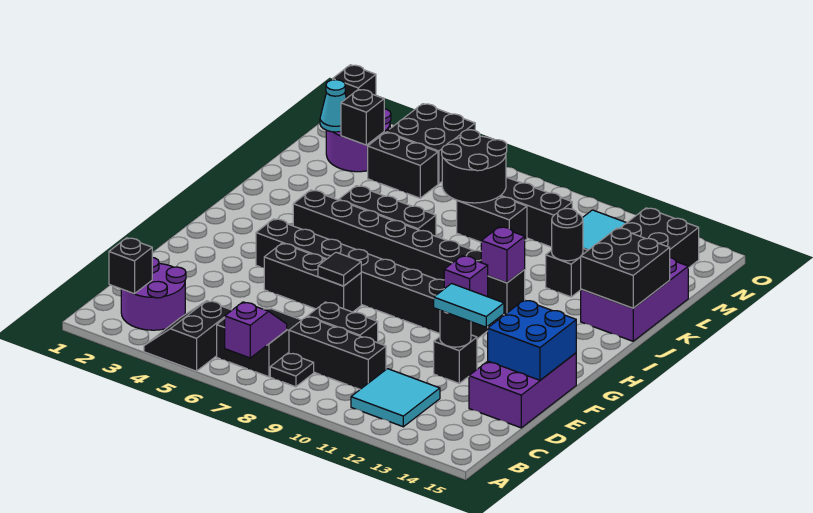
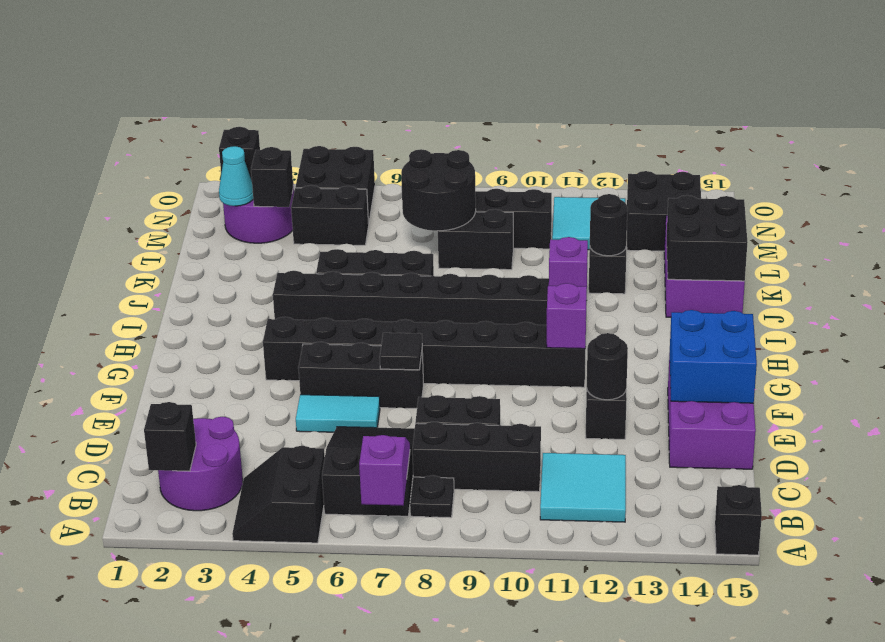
none -> black 1x1 brick [715,485,762,555]
cyan 1x2 tile [434,284,504,327] -> cyan 1x2 tile moved to [296,395,380,432]

